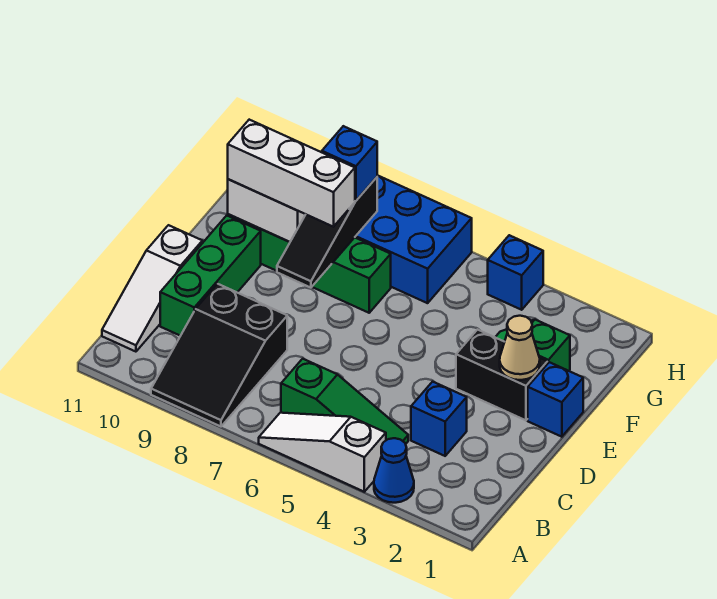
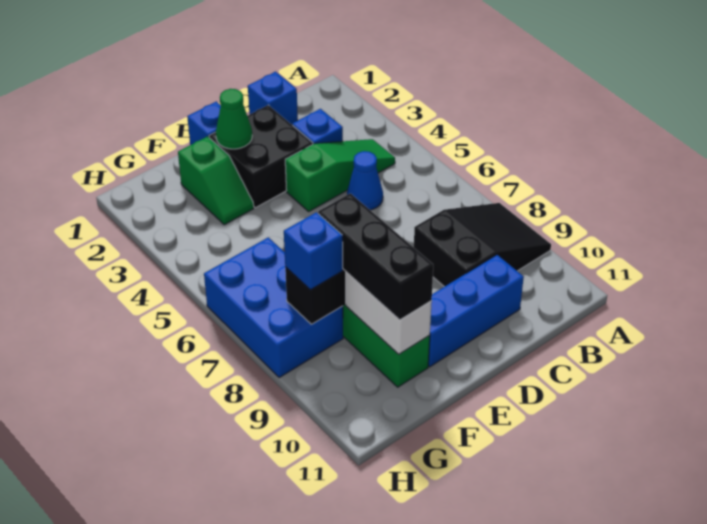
blue 1x1 cone [374,438,414,503] -> blue 1x1 cone moved to [347,151,383,210]
white 1x3 slope [259,413,386,492] -> none
green 1x3 slope [281,359,408,444] -> green 1x3 slope turned to [285,139,395,211]
white 1x3 slope [102,225,202,352] -> none
green 1x3 brick [160,216,261,336] -> blue 1x3 brick [428,255,524,367]
black 1x2 brick [456,330,547,420] -> black 2x2 brick [209,105,313,208]
tan 1x1 cone [500,316,540,380] -> green 1x1 cone [216,89,252,149]
white 1x3 brick [228,120,355,227] -> black 1x3 brick [318,193,433,320]
blue 1x1 brick [488,235,543,310] -> blue 1x1 brick moved to [248,72,298,125]

